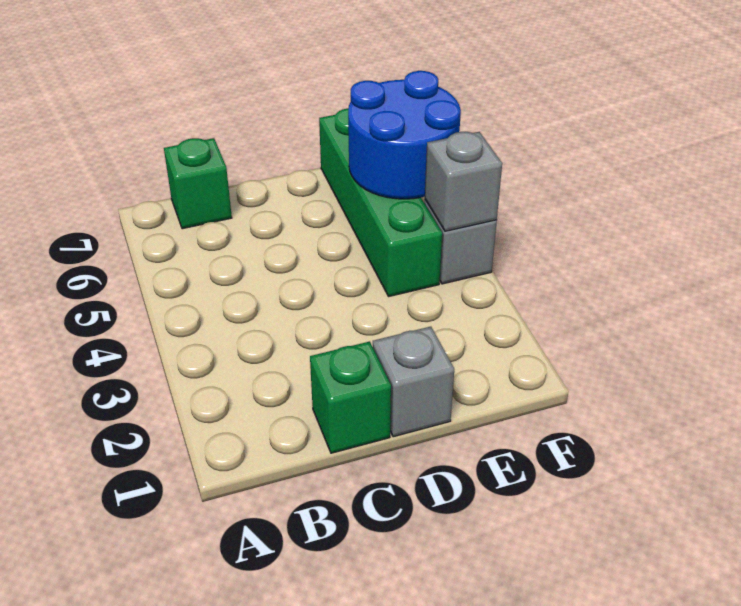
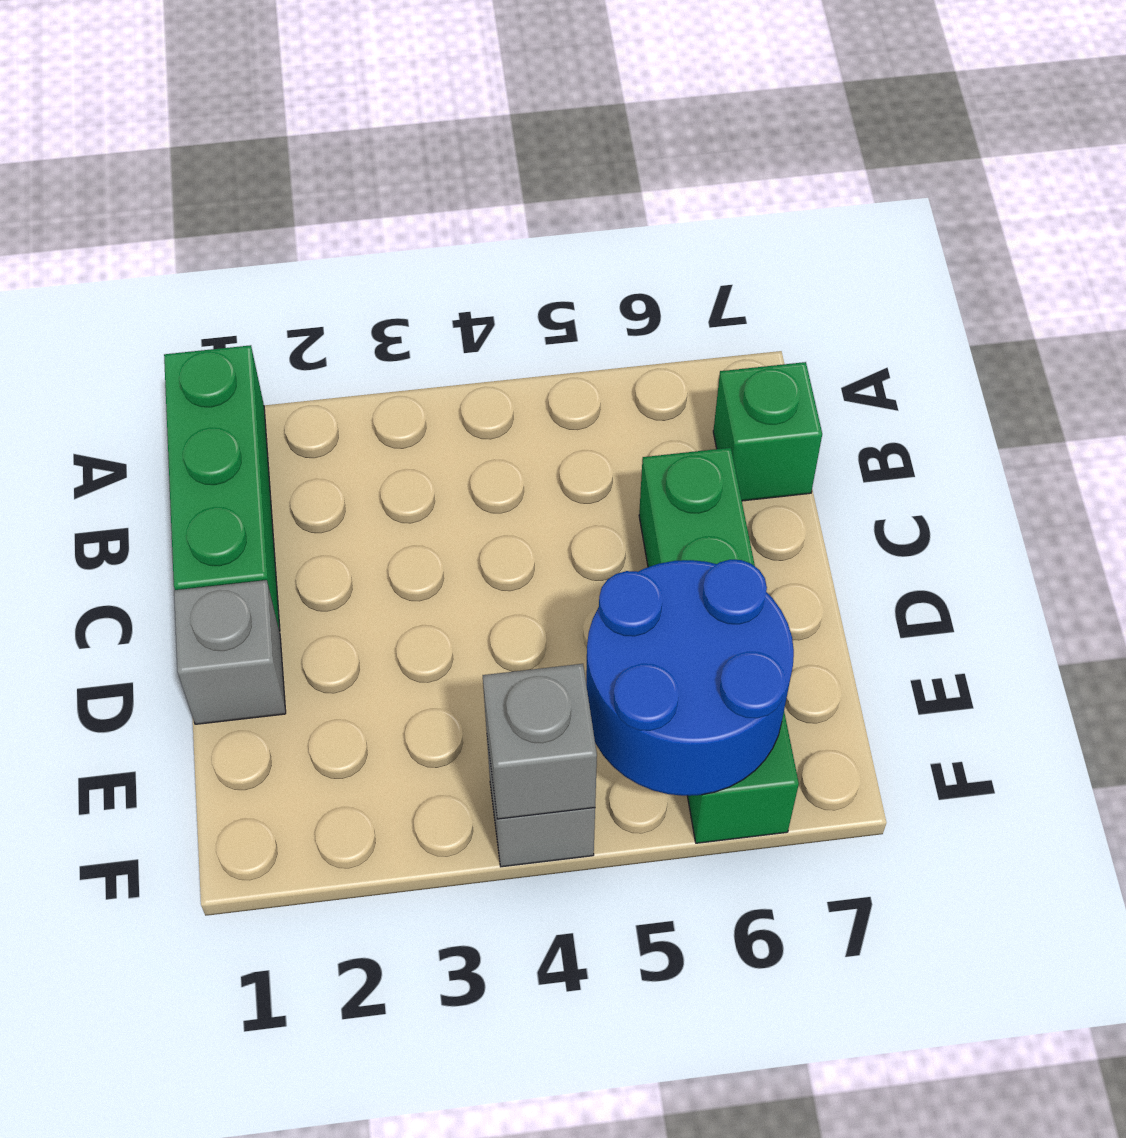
green 1x1 brick [310,341,391,453] -> green 1x3 brick [164,345,280,631]
green 1x4 brick [319,109,442,297] -> green 1x4 brick turned to [639,448,799,843]

